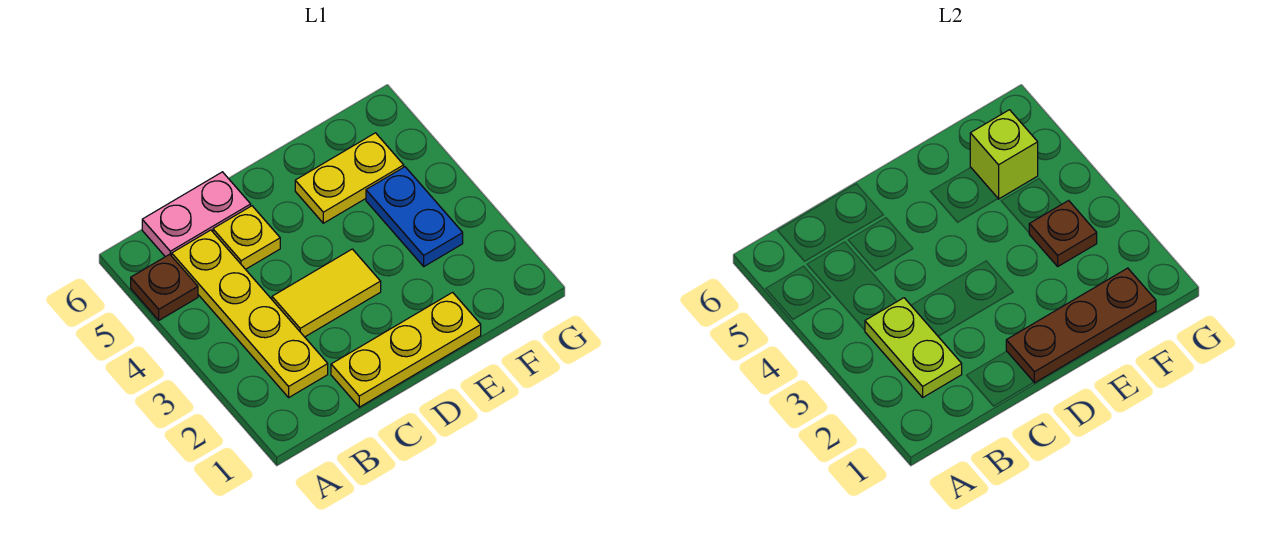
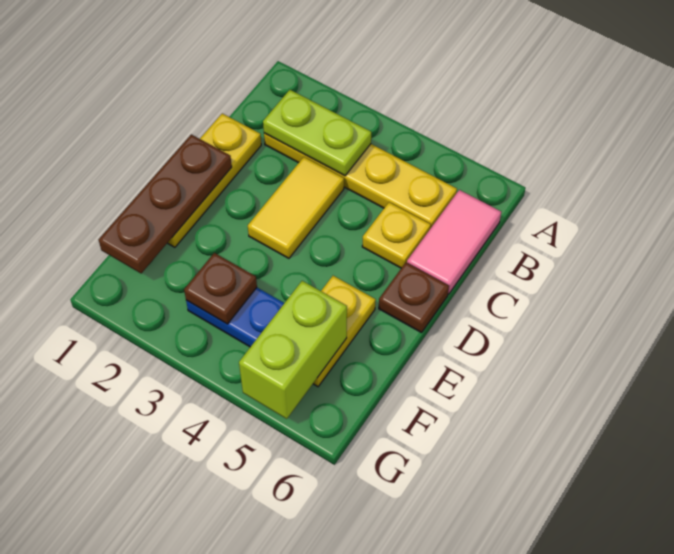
brown 1x1 plate [131,254,198,320] -> brown 1x1 plate moved to [379,263,449,333]
pink 1x2 plate [142,172,251,257] -> pink 1x2 tile [407,190,501,294]
lime 1x1 brick [970,110,1038,199] -> lime 1x2 brick [239,281,347,419]

